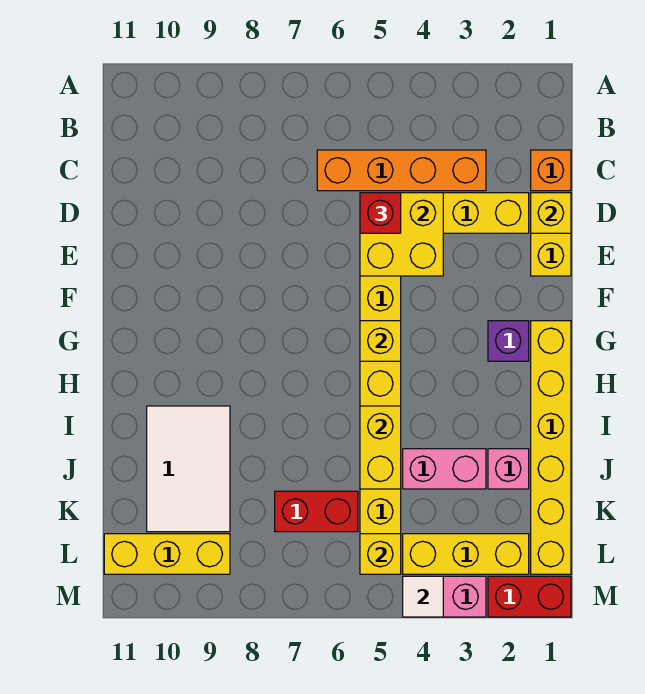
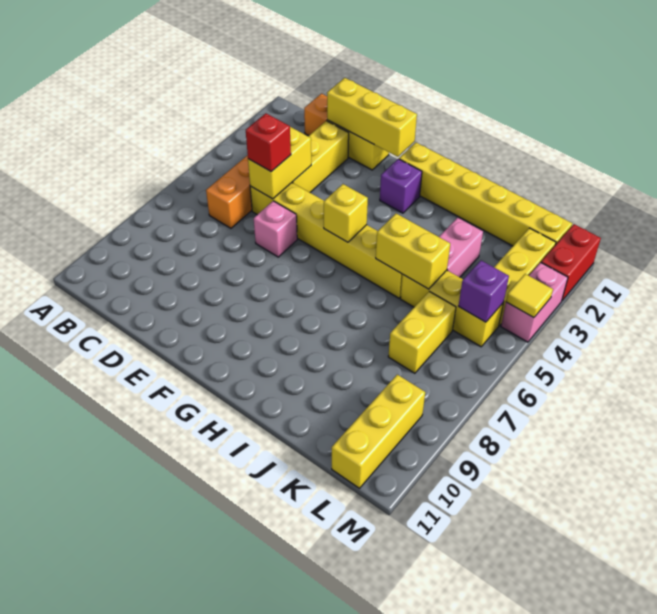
yellow 1x1 brick [531,193,571,233] -> yellow 1x3 brick [327,78,417,157]
yellow 2x2 brick [360,193,443,276] -> yellow 1x2 brick [248,127,311,199]
white 2x3 tile [147,406,230,532] -> none
pink 1x1 brick [488,449,529,489] -> pink 1x1 brick moved to [254,201,297,257]
red 1x2 brick [275,491,358,532] -> yellow 1x2 brick [388,291,456,373]
yellow 1x1 brick [360,534,401,574] -> purple 1x1 brick [459,261,509,322]
white 1x1 tile [403,576,443,617] -> yellow 1x1 tile [506,274,553,318]

